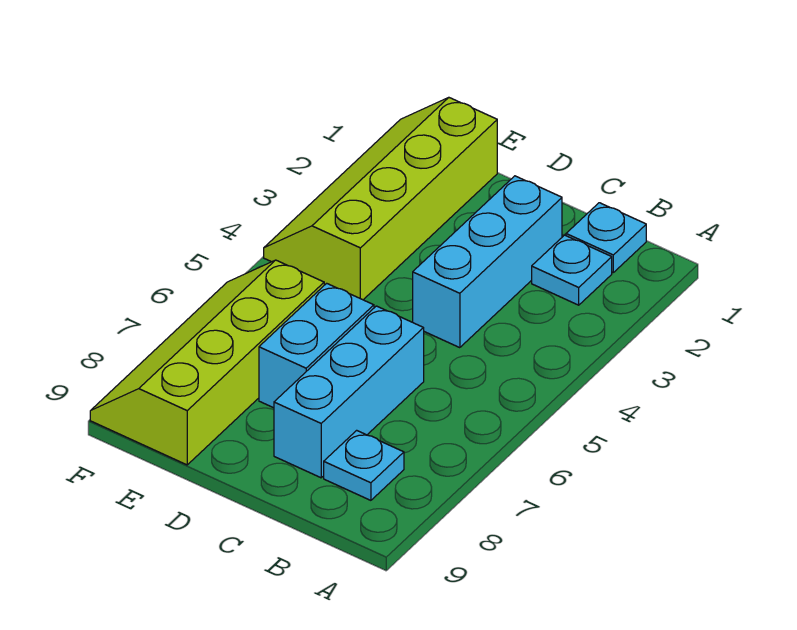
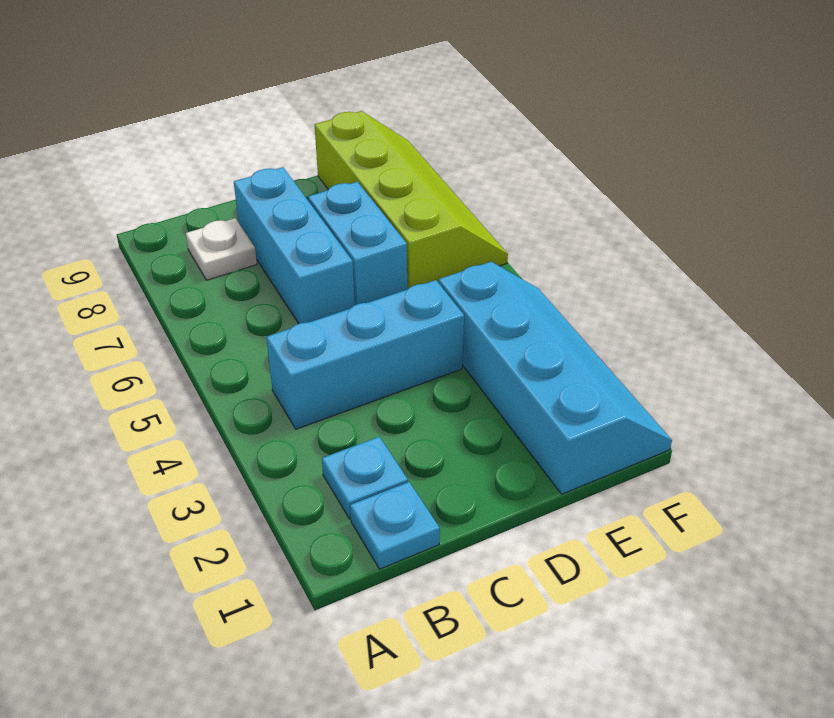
cyan 1x1 plate [324,430,404,500] -> white 1x1 plate [186,218,257,280]
cyan 1x3 brick [413,176,562,348] -> cyan 1x3 brick turned to [266,280,464,429]
lime 2x4 slope [264,98,497,300] -> cyan 2x4 slope [439,262,672,494]

